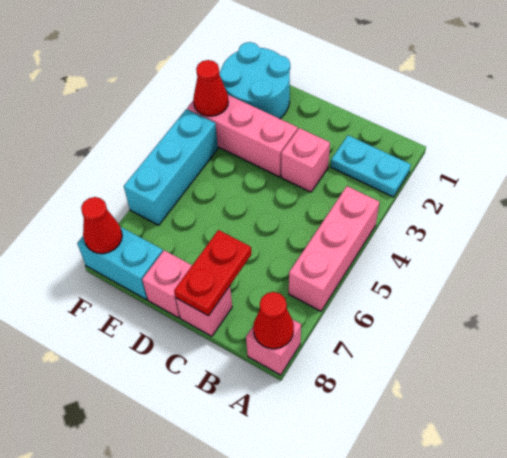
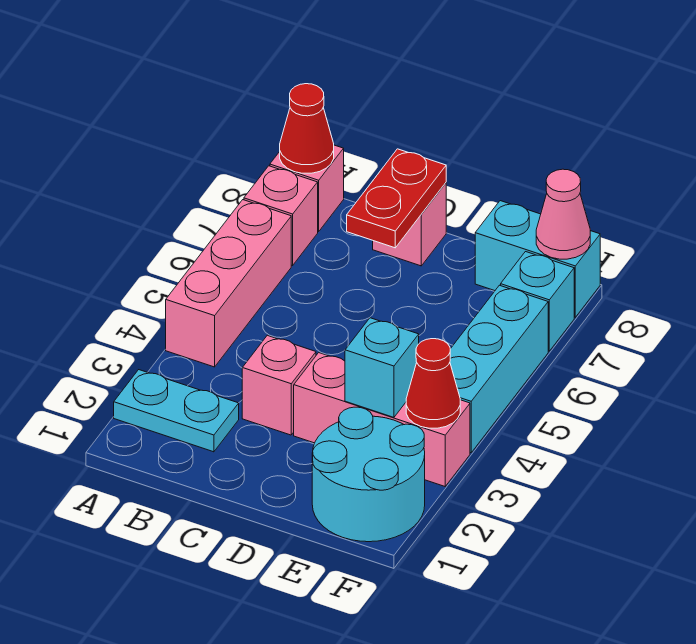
pink 1x1 brick [142,250,192,318] -> pink 1x1 brick moved to [244,166,318,265]
none -> cyan 1x1 brick [345,318,419,417]
none -> cyan 1x1 brick [501,252,574,351]
red 1x1 cone [81,197,122,254] -> pink 1x1 cone [536,169,590,259]

